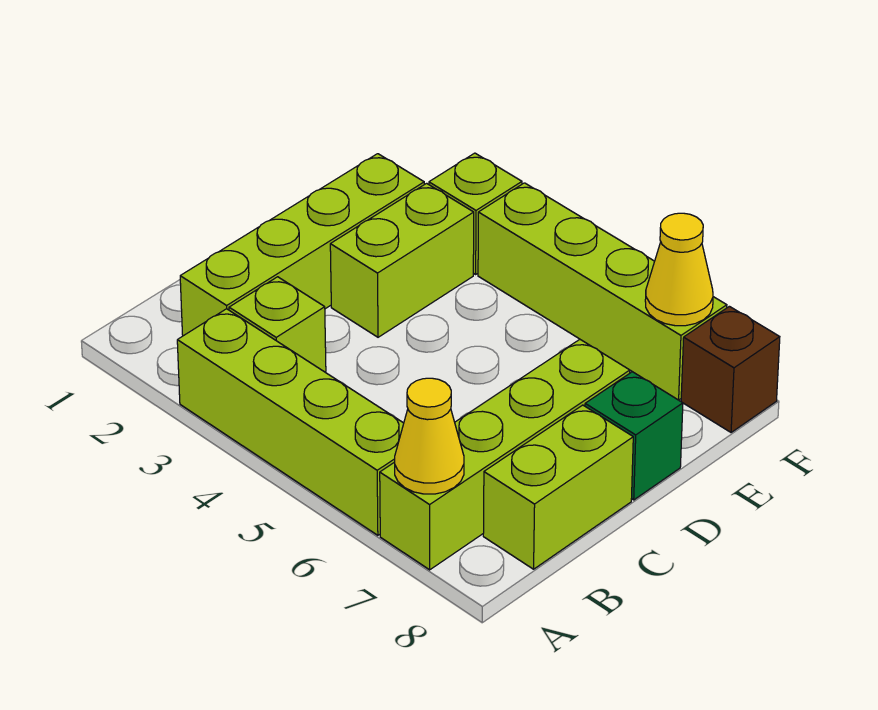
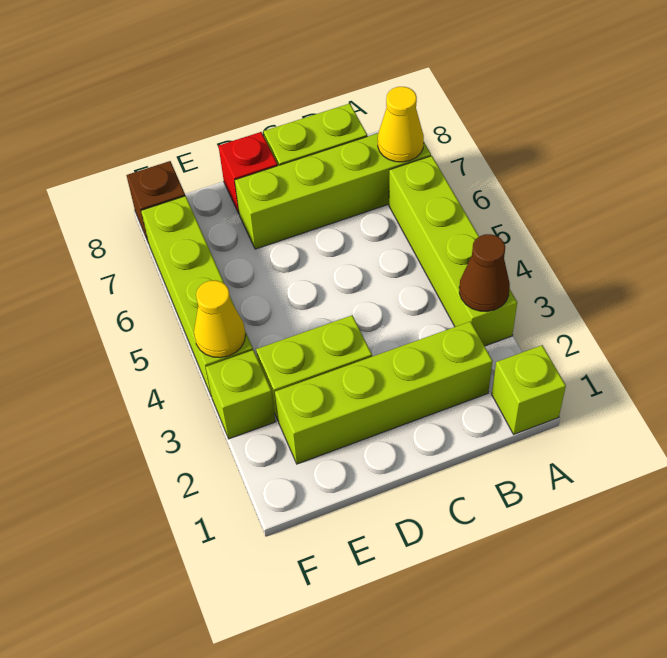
none -> brown 1x1 cone [459,234,510,312]
lime 1x1 brick [229,277,326,372] -> lime 1x1 brick moved to [492,345,566,434]
green 1x1 brick [585,372,683,500] -> red 1x1 brick [219,132,278,213]
yellow 1x1 cone [645,213,713,326] -> yellow 1x1 cone moved to [194,280,246,358]

